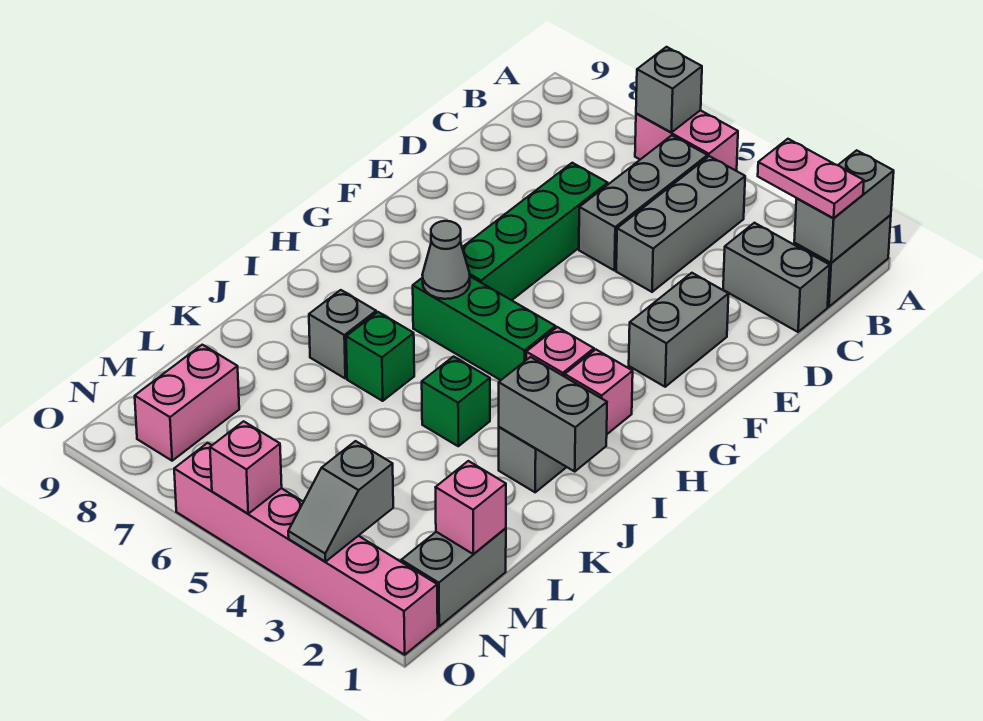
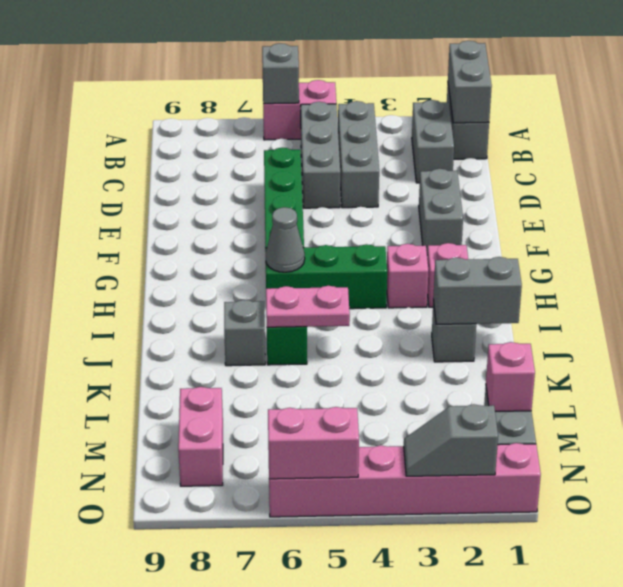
pink 1x2 plate [758,139,864,218] -> pink 1x2 plate moved to [266,286,350,327]
grey 1x2 brick [723,223,830,332] -> grey 1x2 brick turned to [412,100,454,183]
green 1x1 brick [422,357,490,446] -> none
grey 1x2 slope [288,441,393,562] -> grey 1x2 slope turned to [404,404,498,476]
pink 1x1 brick [210,421,282,514] -> pink 1x2 brick [268,407,359,479]

